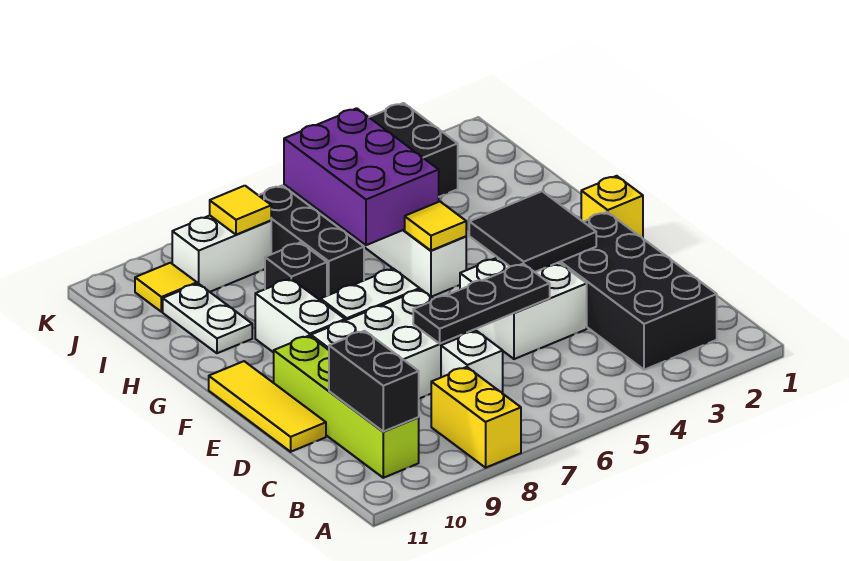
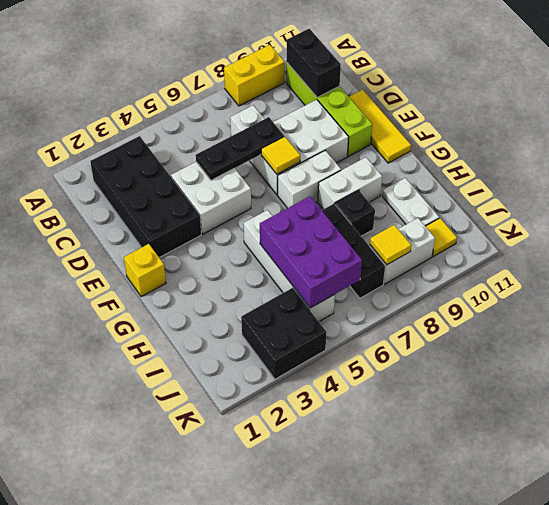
yellow 1x2 brick [431,367,521,468] -> yellow 1x2 brick turned to [224,45,285,106]
black 2x2 tile [469,191,596,272] -> none
white 1x2 brick [255,279,345,353] -> white 1x2 brick turned to [318,157,382,209]
yellow 1x1 tile [405,202,466,251] -> yellow 1x1 tile moved to [261,137,300,174]

